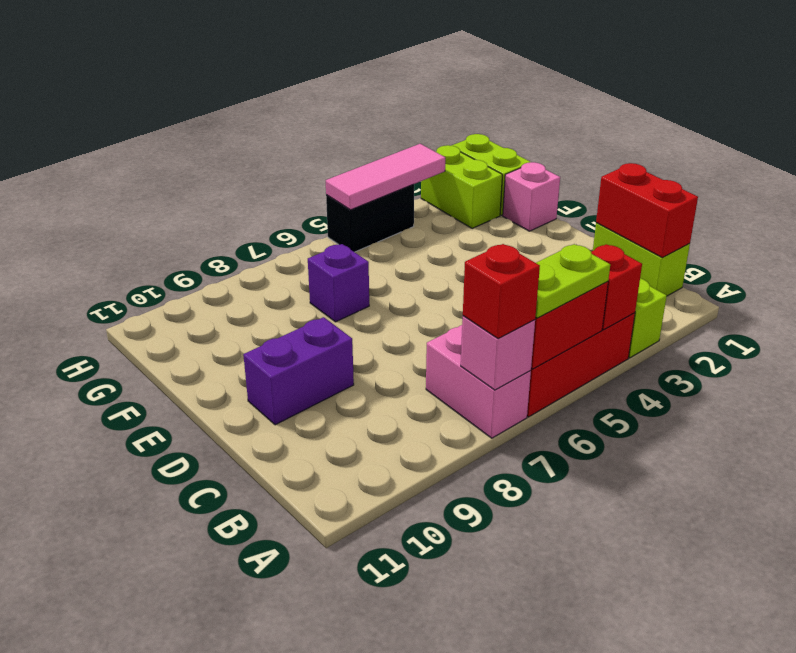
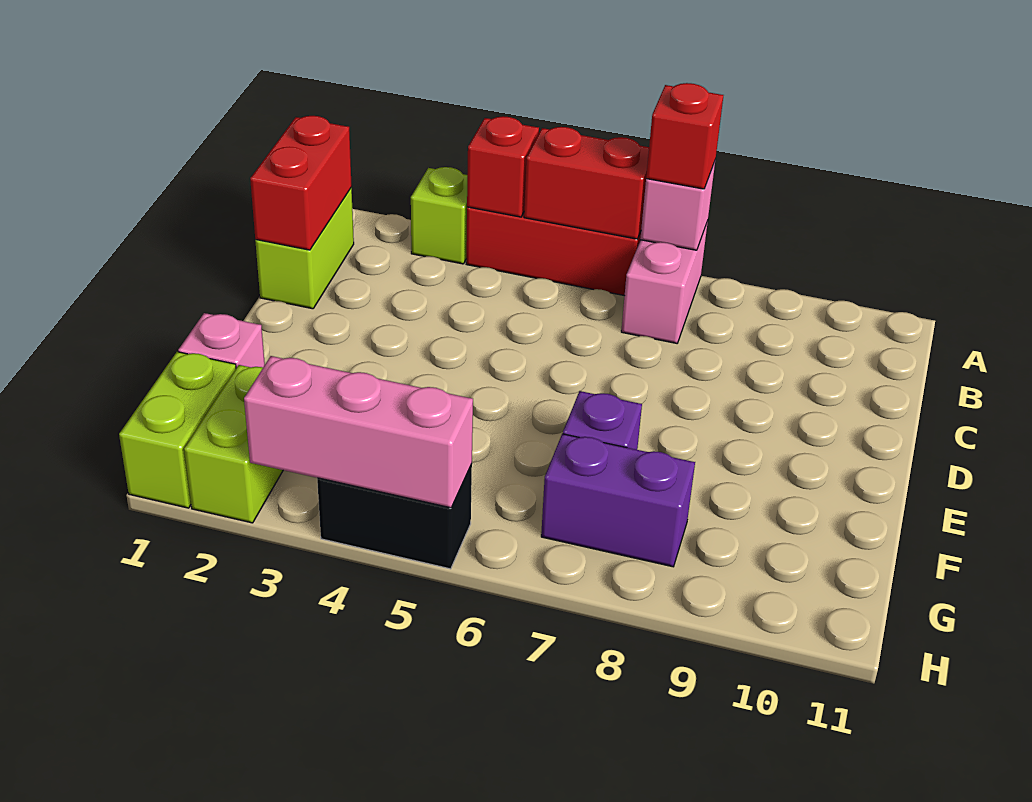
lime 1x2 plate [536,244,610,318] -> none
purple 1x2 brick [243,317,354,425] -> purple 1x2 brick moved to [541,434,695,567]
pink 1x3 tile [326,144,445,210] -> pink 1x3 brick [244,356,473,508]

